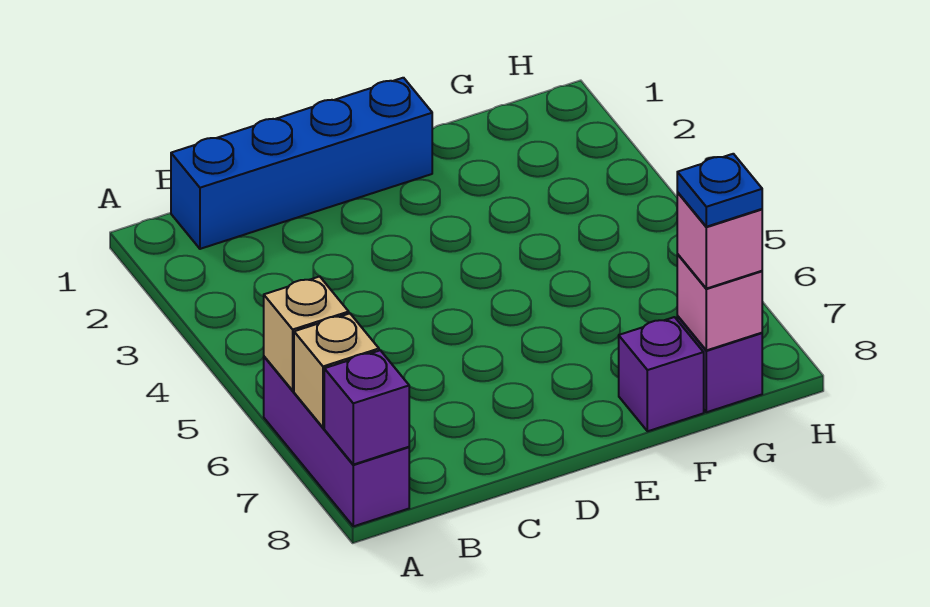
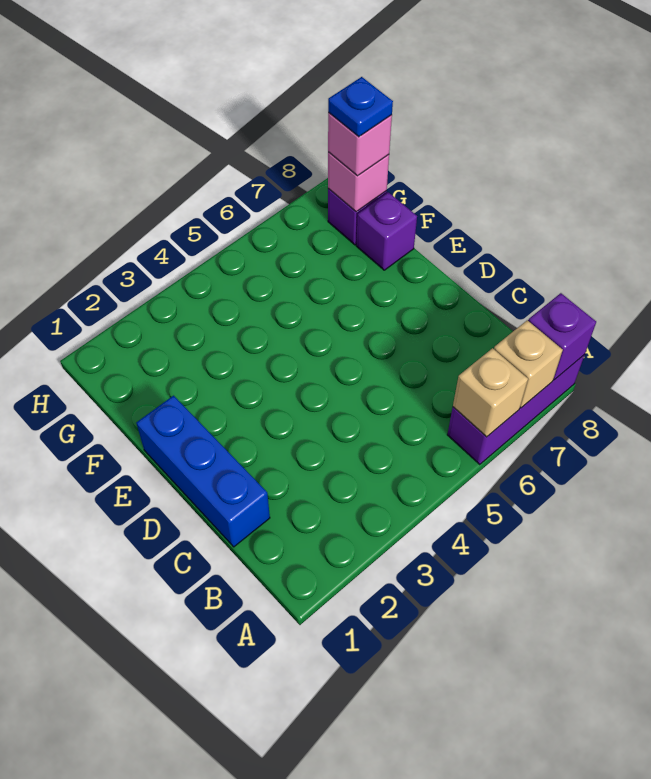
blue 1x4 brick [171,78,432,249] -> blue 1x3 brick [136,396,270,547]

